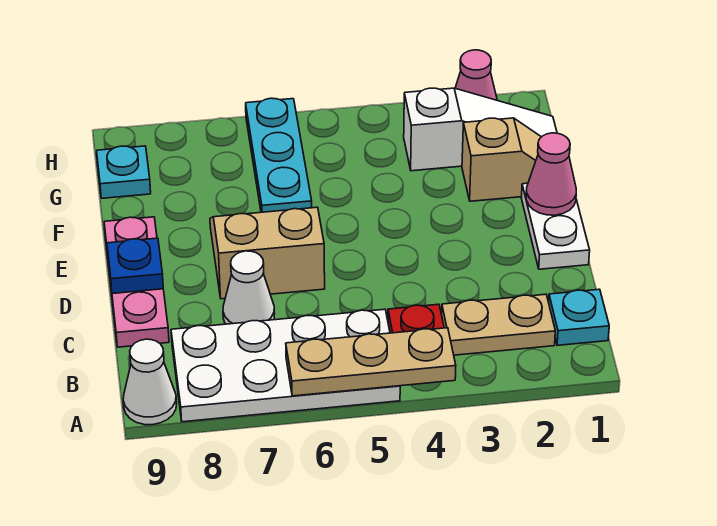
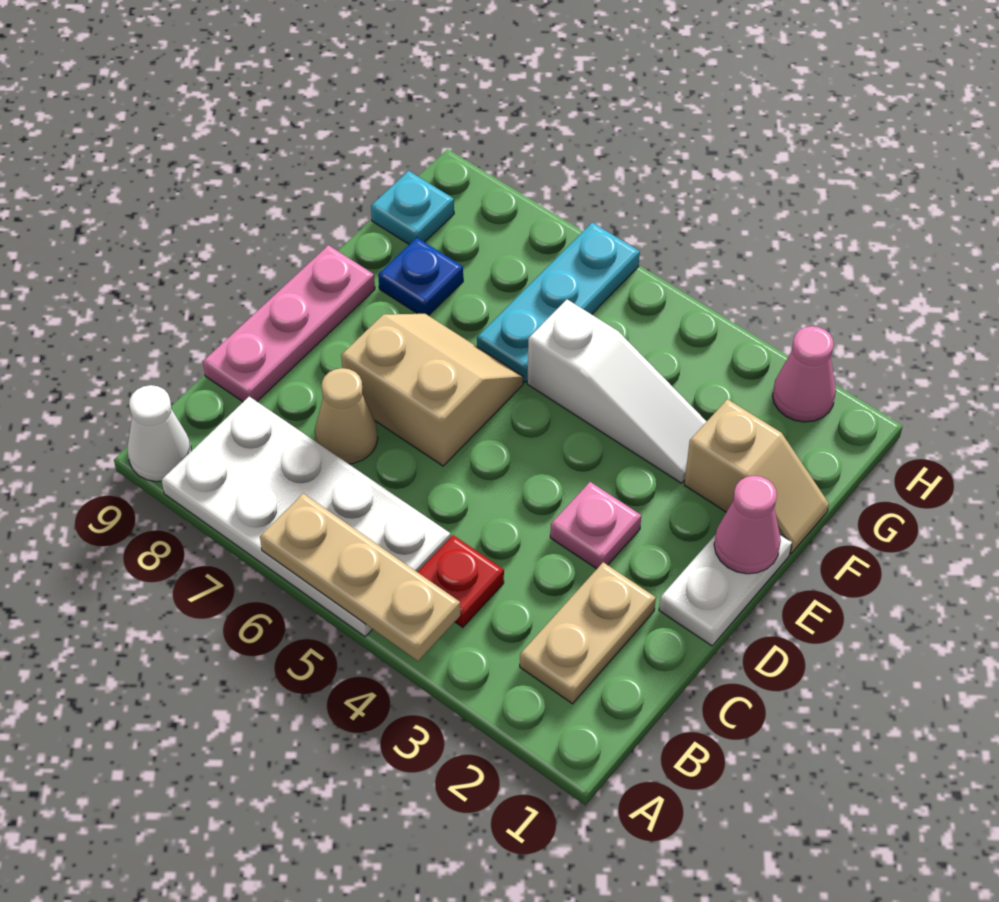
cyan 1x1 plate [549,289,609,345] -> none
tan 1x2 plate [442,294,555,355] -> tan 1x2 plate turned to [520,562,656,704]
white 1x1 cone [223,251,275,324] -> tan 1x1 cone [315,368,378,464]
none -> pink 1x1 plate [550,482,641,569]
blue 1x1 plate [107,238,163,294] -> blue 1x1 plate moved to [378,238,463,316]
white 1x3 slope [404,88,557,171] -> white 1x3 slope moved to [527,300,707,483]

